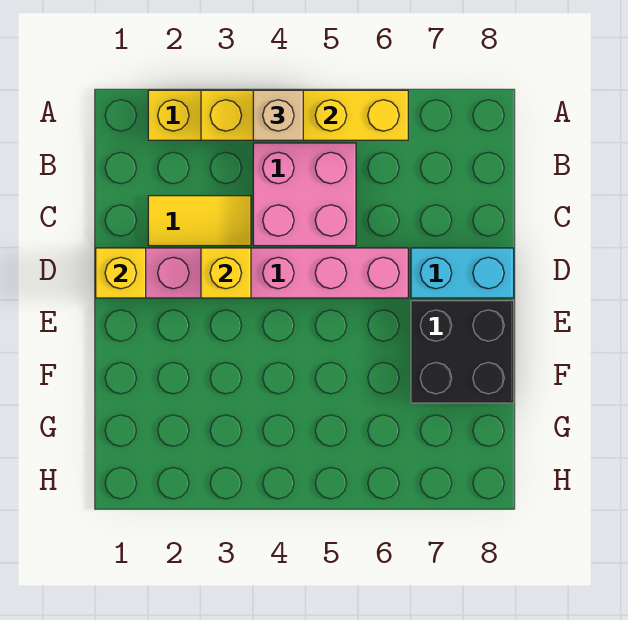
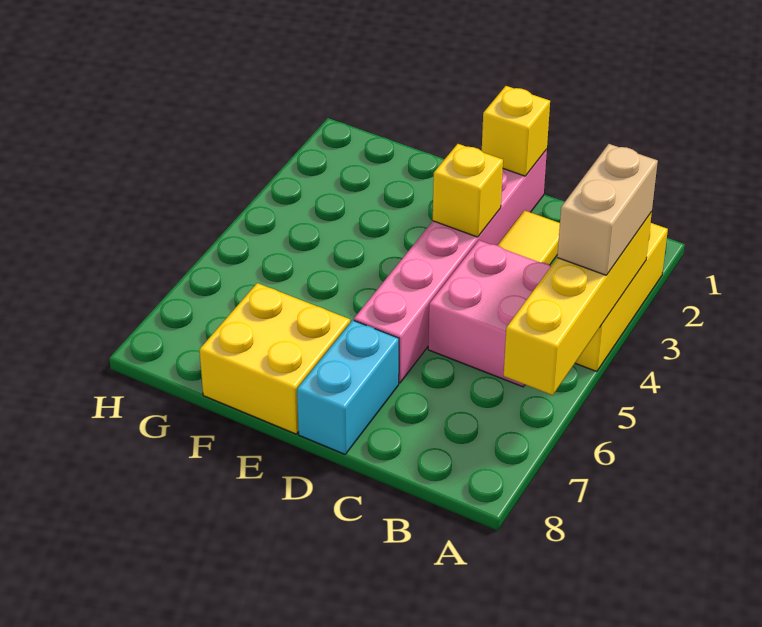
tan 1x1 brick [253,90,303,140] -> tan 1x2 brick [557,144,658,275]
black 2x2 brick [411,301,514,403] -> yellow 2x2 brick [199,283,350,434]

